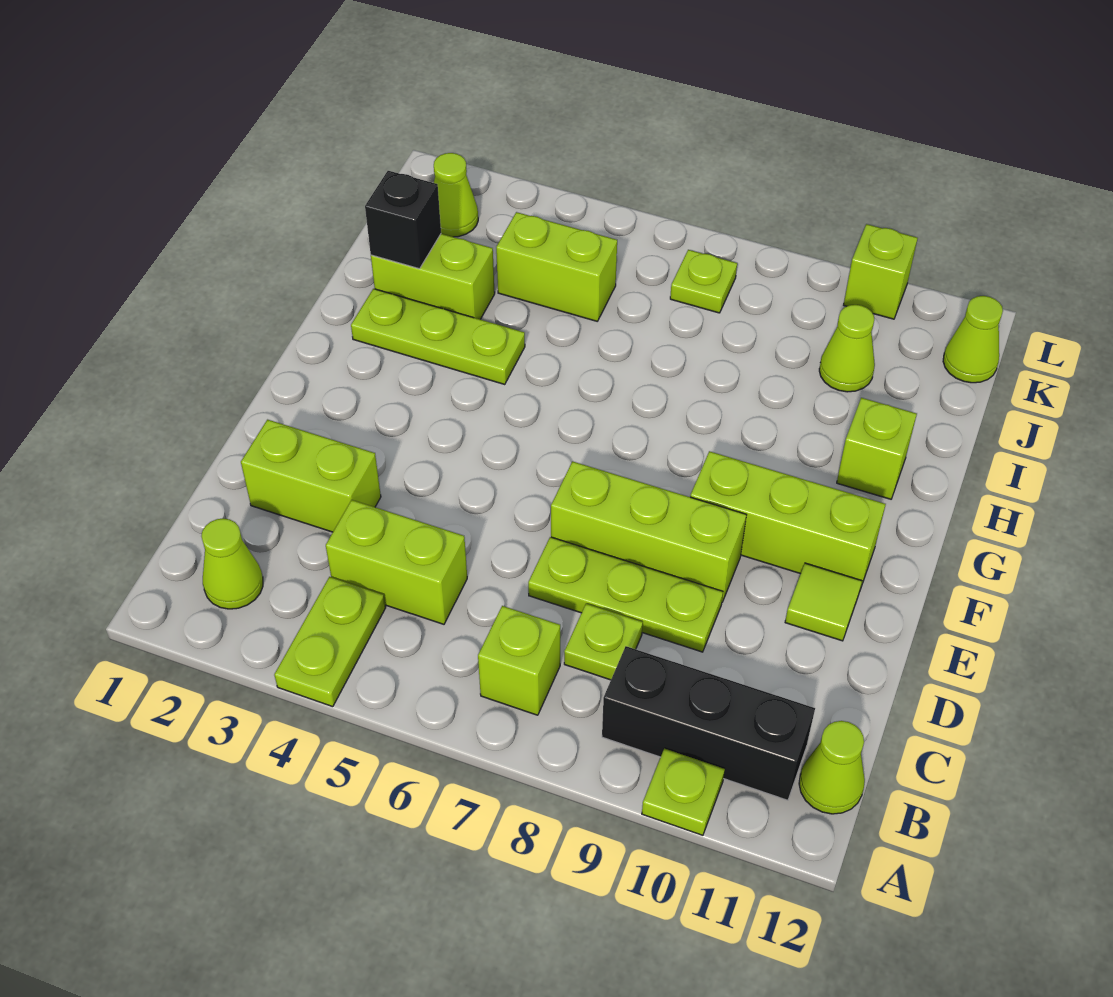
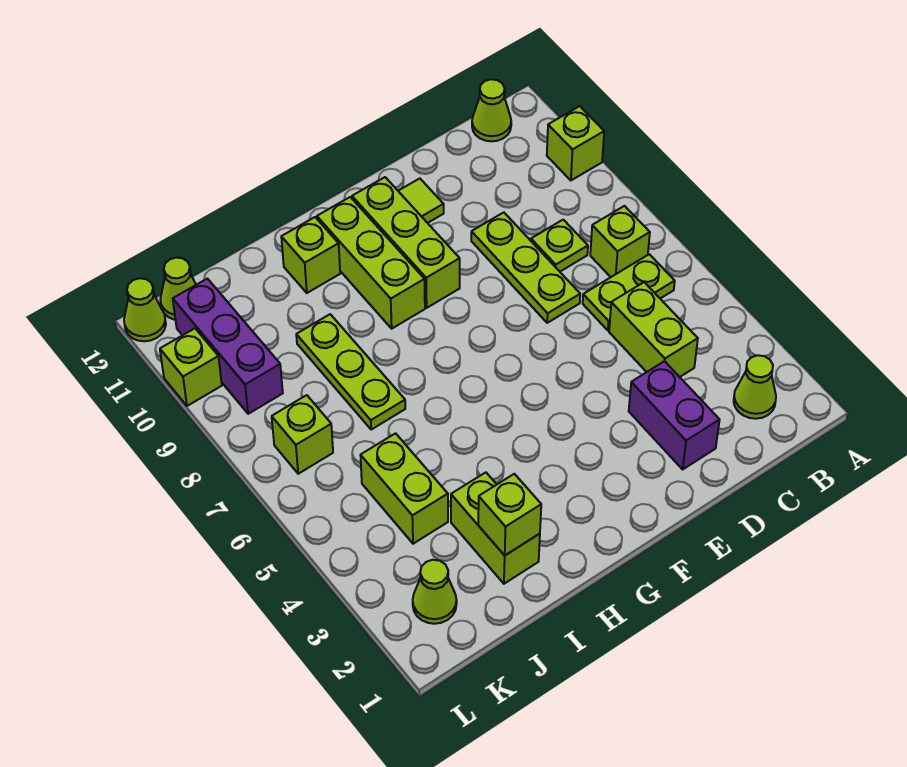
lime 1x2 plate [274,577,386,707] -> lime 1x2 plate moved to [583,254,675,330]
lime 1x1 plate [642,749,725,835] -> lime 1x1 brick [547,106,604,180]
black 1x3 brick [602,646,815,800] -> none
lime 1x2 brick [241,420,381,532] -> purple 1x2 brick [629,361,719,469]
lime 1x3 brick [551,461,746,602] -> lime 1x3 brick moved to [317,197,425,329]
lime 1x3 plate [351,289,525,384] -> lime 1x3 plate moved to [296,314,405,430]
black 1x1 brick [365,171,441,269] -> lime 1x1 brick [478,474,541,555]
lime 1x1 cone [819,305,875,392] -> lime 1x1 cone moved to [124,278,166,341]
lime 1x1 plate [670,250,737,313] -> lime 1x1 brick [272,395,333,474]
none -> purple 1x3 brick [173,279,283,414]

